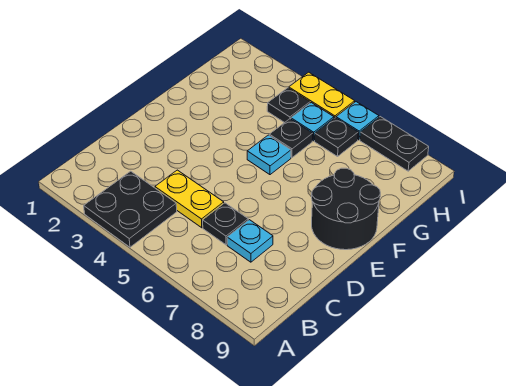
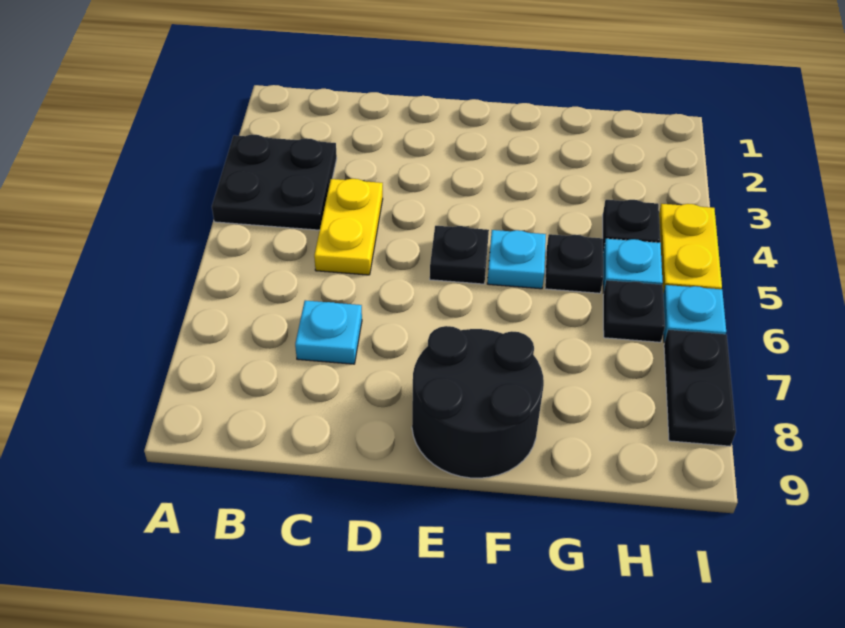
black 1x1 plate [203,203,248,245] -> black 1x1 plate moved to [430,226,489,284]

